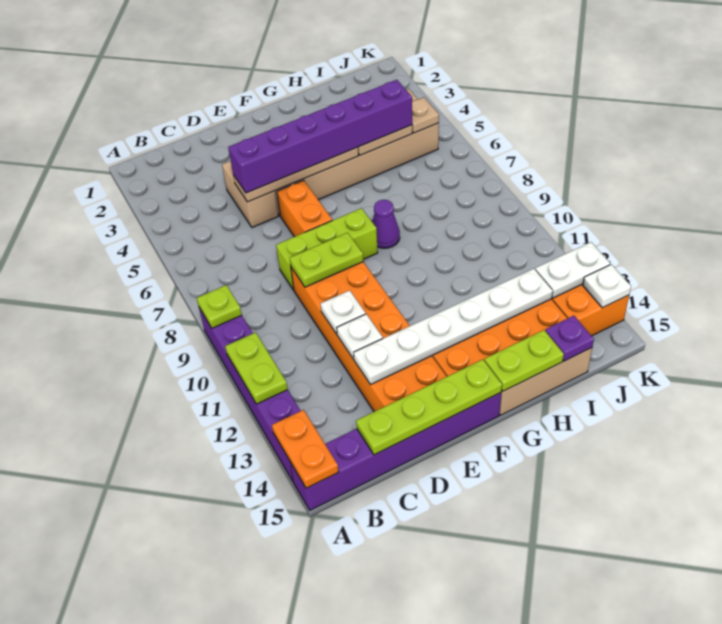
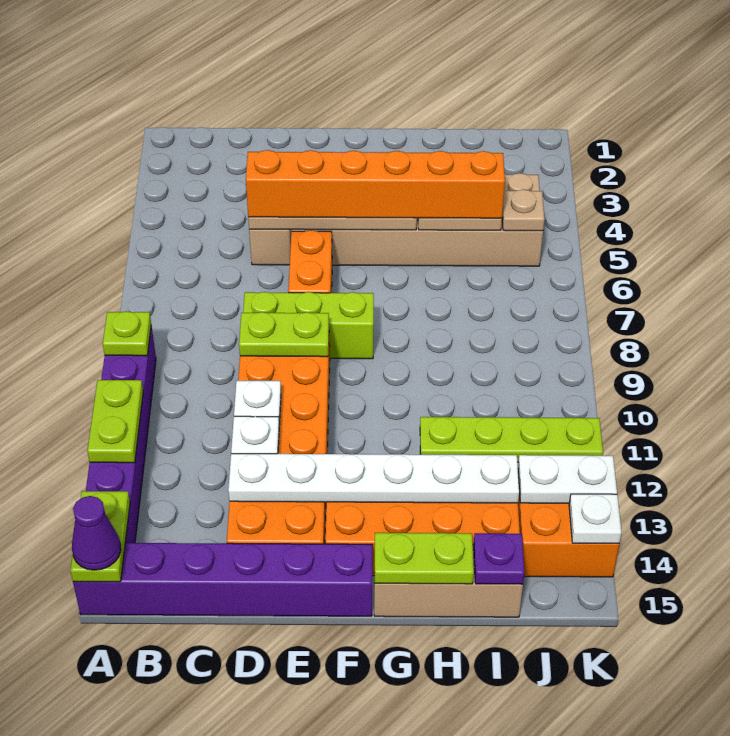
orange 1x2 plate [272,410,339,488] -> lime 1x2 plate [70,491,130,582]
lime 1x4 plate [356,360,502,455] -> lime 1x4 plate moved to [420,417,603,462]
purple 1x6 brick [228,80,412,193] -> orange 1x6 brick [246,150,505,218]
purple 1x1 cone [372,200,400,248] -> purple 1x1 cone moved to [72,496,121,570]

